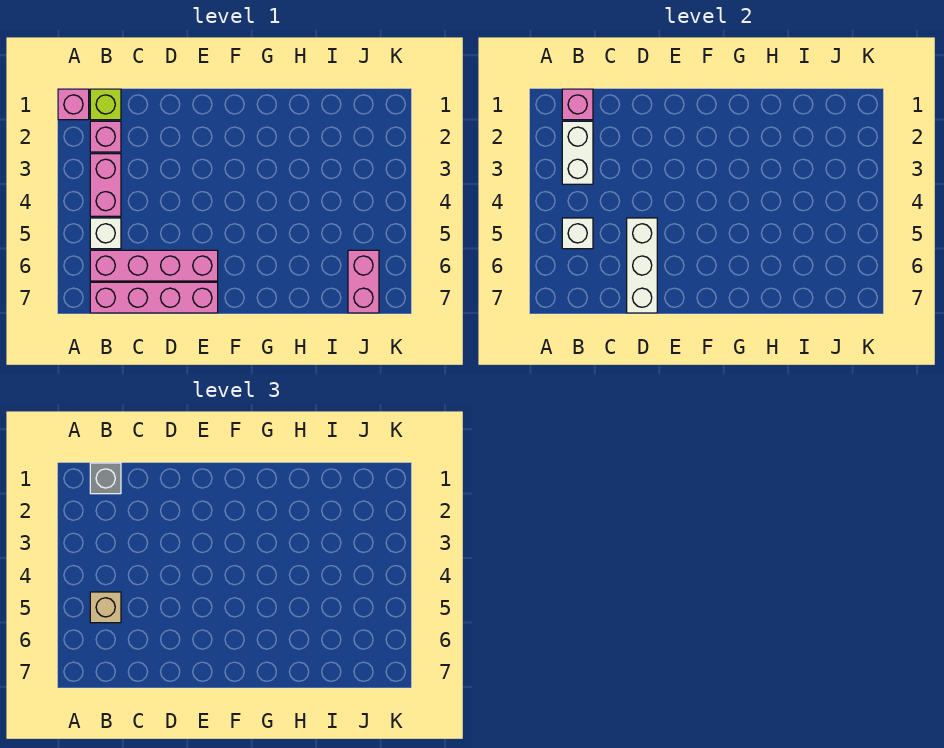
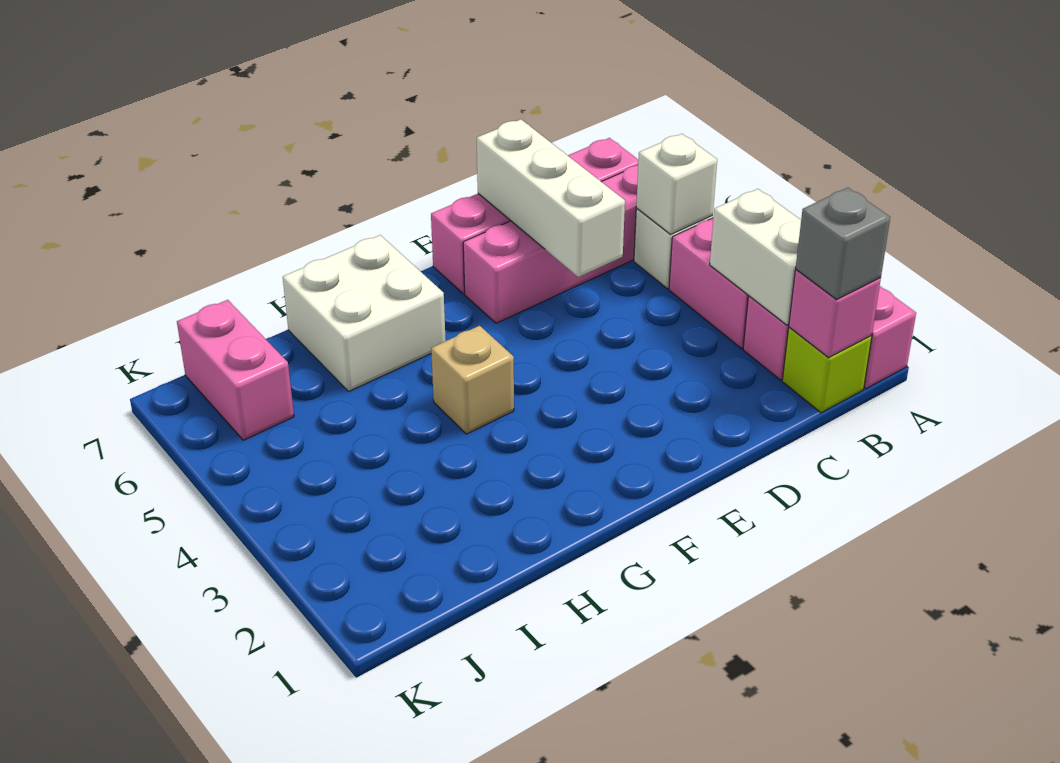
tan 1x1 brick [90,592,121,623] -> tan 1x1 brick moved to [431,326,514,434]
none -> white 2x2 brick [283,235,446,392]

